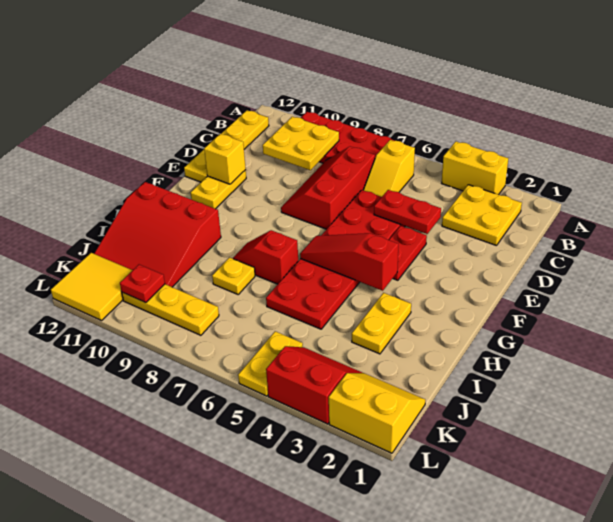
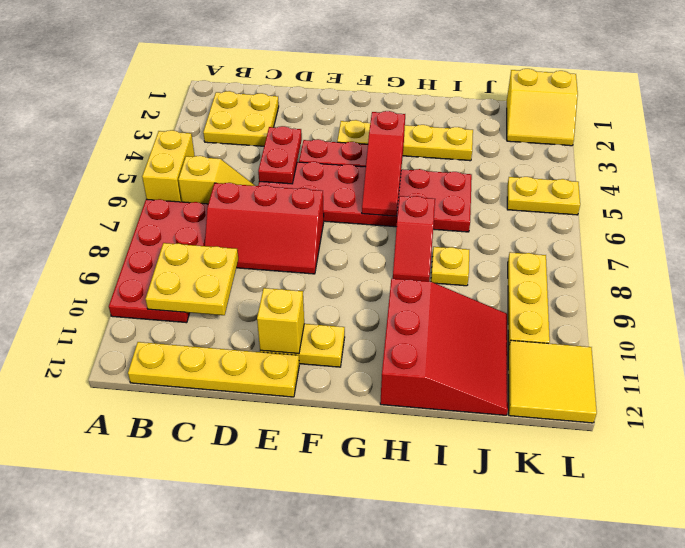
yellow 1x2 brick [442,142,508,195] -> yellow 1x2 brick moved to [142,130,195,202]
yellow 1x2 plate [352,293,411,354] -> yellow 1x4 plate [337,120,473,161]
yellow 2x2 slope [329,373,425,453] -> yellow 2x2 slope turned to [507,69,578,146]
red 2x2 slope [266,346,362,424] -> none
red 1x1 plate [120,265,165,303] -> none

